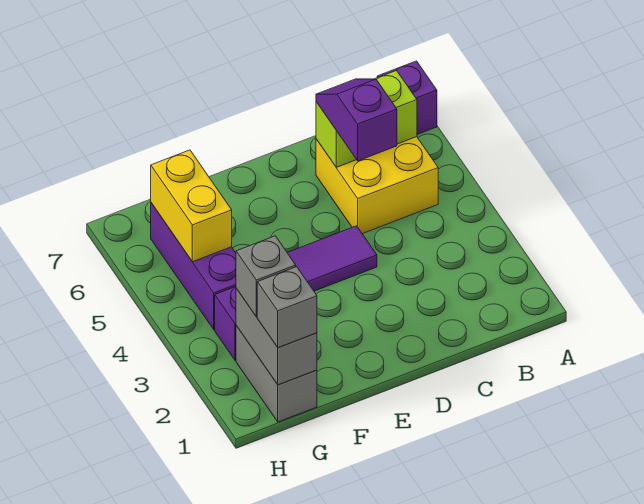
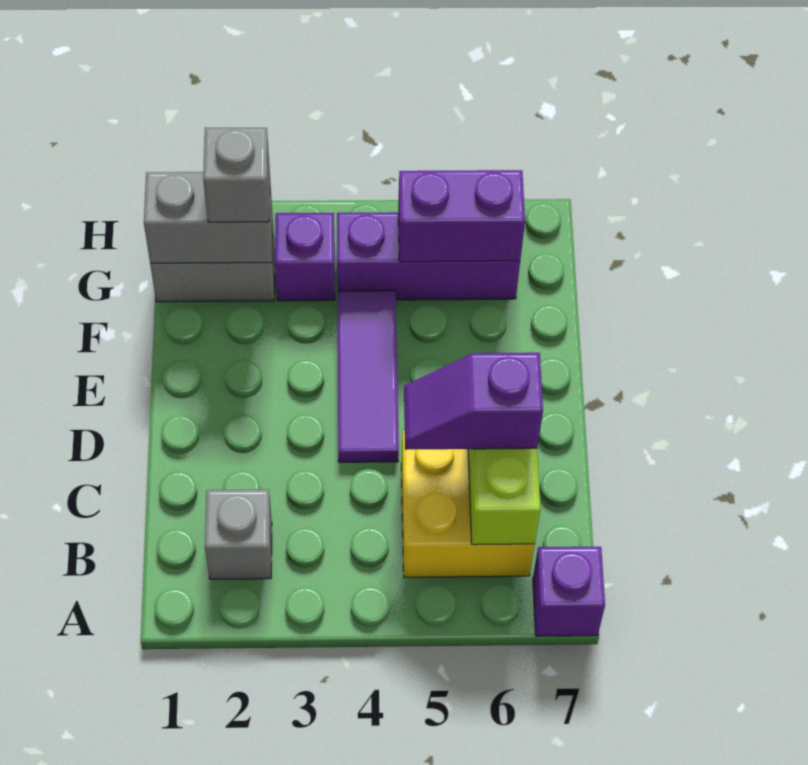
purple 1x2 slope [316,79,397,161] -> purple 1x2 slope turned to [404,353,543,450]
grey 1x1 brick [257,267,317,348] -> grey 1x1 brick moved to [205,489,272,579]
yellow 1x2 brick [151,150,232,262] -> purple 1x2 brick [398,170,525,262]

